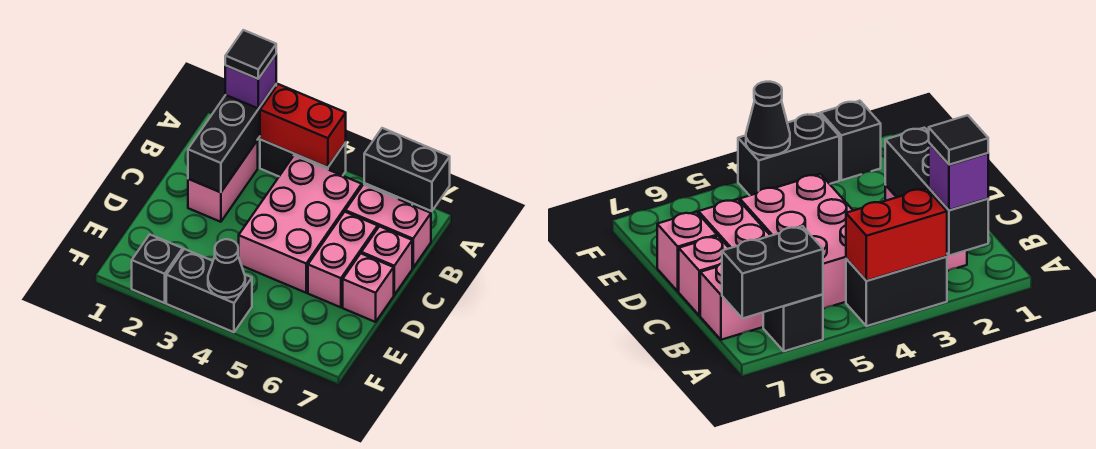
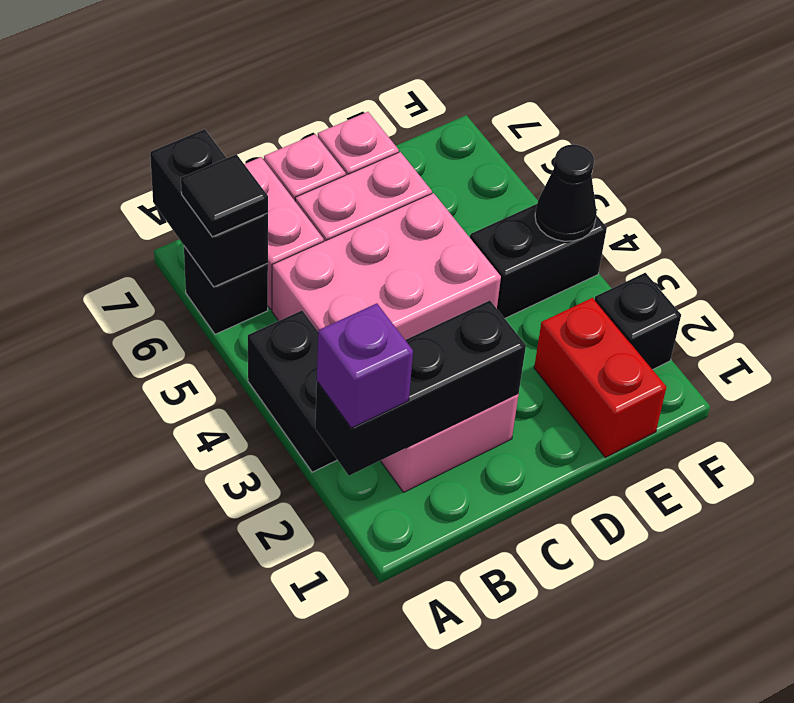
black 1x1 tile [225,30,276,79] -> black 1x1 tile moved to [181,154,268,237]
red 1x2 brick [260,84,346,168] -> red 1x2 brick moved to [534,298,666,457]
black 1x2 brick [166,249,252,332] -> black 1x2 brick turned to [470,204,607,318]

